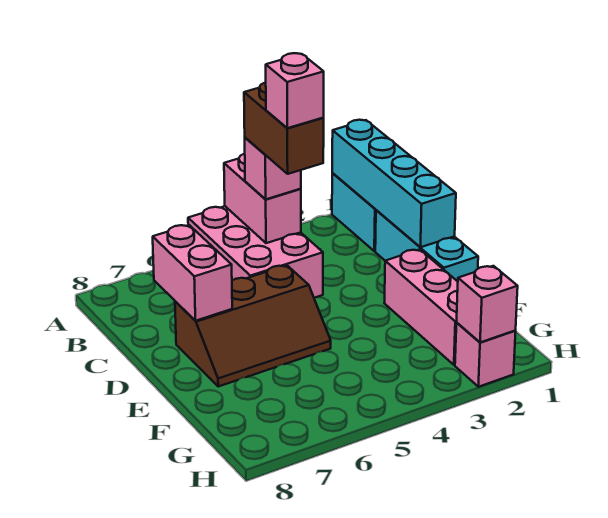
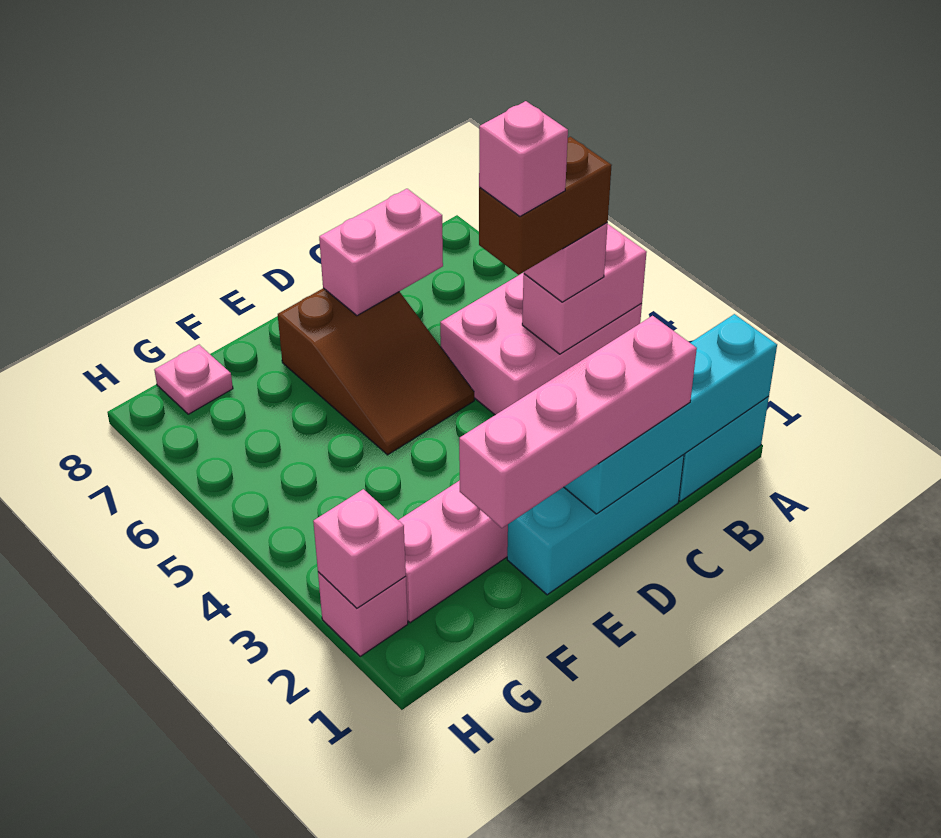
none -> pink 1x4 brick [459,316,697,528]
brown 2x3 slope [175,265,331,386] -> brown 2x3 slope turned to [278,288,474,455]
none -> pink 1x1 plate [154,345,233,414]

